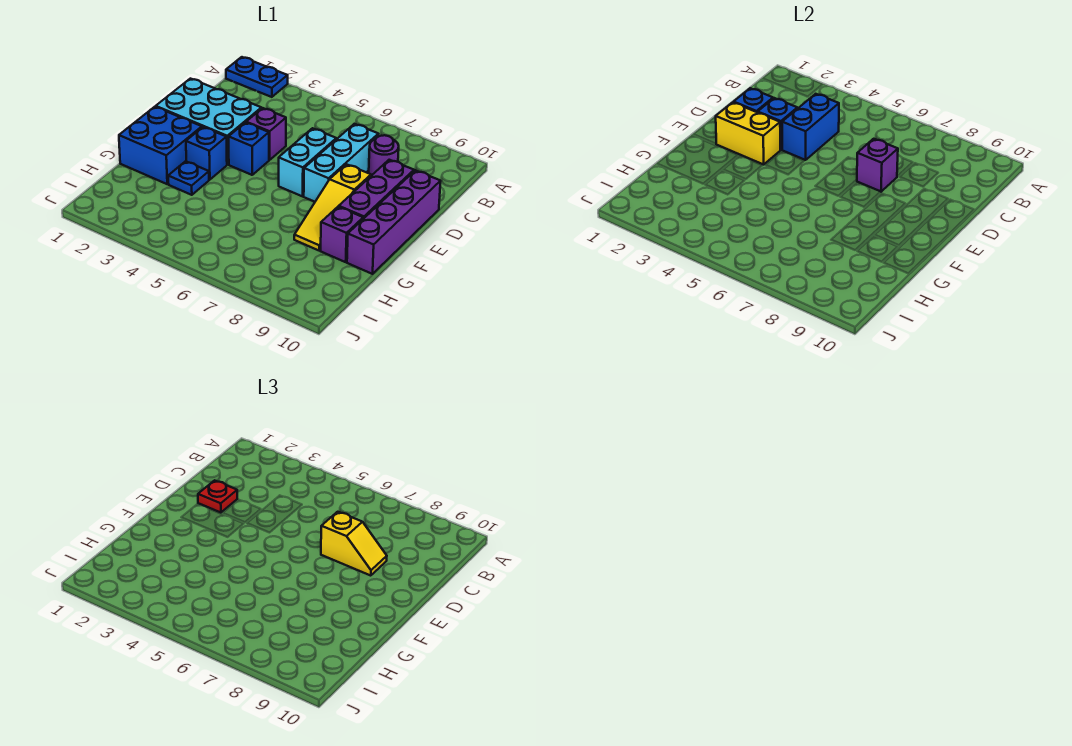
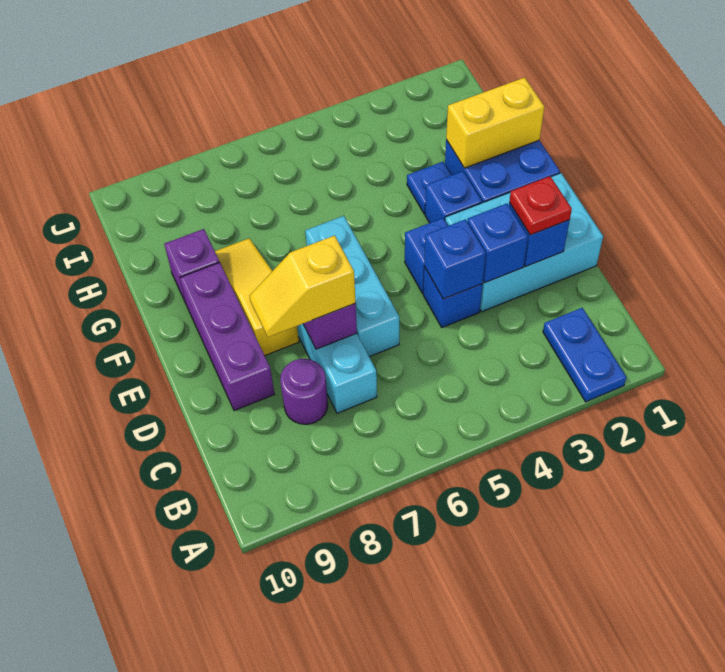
blue 1x2 plate [226,57,288,97] -> blue 1x2 plate turned to [543,308,626,402]
blue 1x2 brick [782,94,839,160] -> blue 1x1 brick [424,219,486,299]
purple 1x1 brick [246,108,286,160] -> blue 1x1 brick [423,267,483,327]
cyan 1x2 brick [279,128,336,196] -> cyan 1x3 brick [305,216,399,357]
purple 1x4 brick [347,170,441,274] -> none
yellow 1x2 brick [716,102,780,164] -> yellow 1x2 brick moved to [446,77,544,168]

